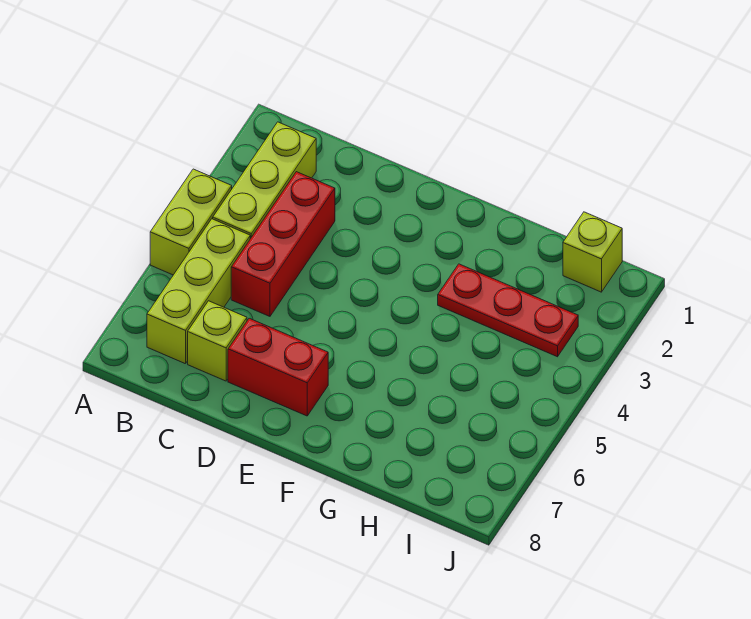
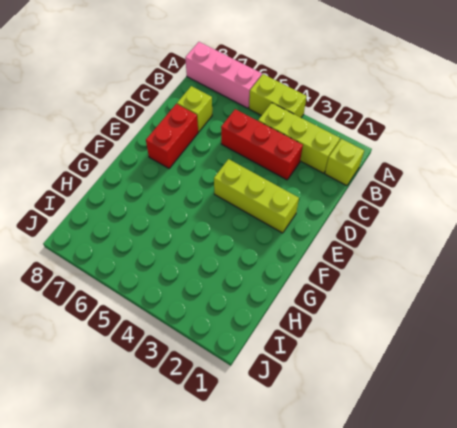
none -> pink 1x3 brick [185,42,262,108]
lime 1x3 brick [147,219,250,364] -> lime 1x3 brick moved to [214,159,299,233]
red 1x3 plate [438,264,578,357] -> none
lime 1x1 brick [563,212,622,292] -> lime 1x1 brick moved to [325,139,364,186]

